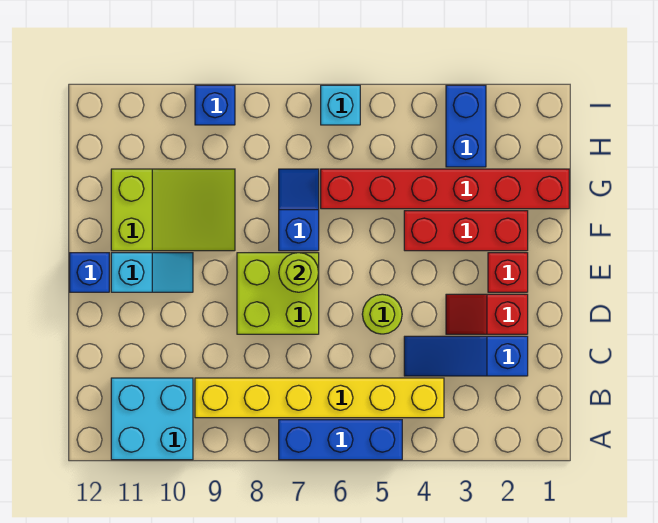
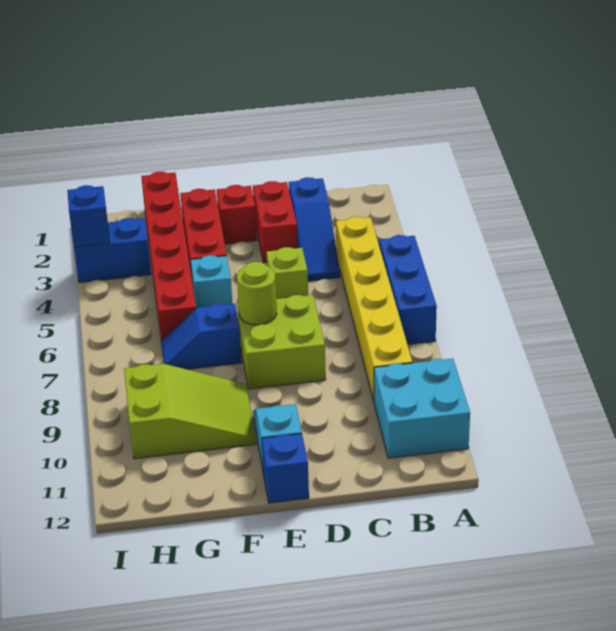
red 1x2 slope [446,294,528,334] -> red 1x2 brick [253,181,298,263]
lime 1x1 round brick [362,294,402,334] -> lime 1x1 brick [266,247,308,299]
lime 2x3 slope [111,169,235,251] -> lime 2x3 slope turned to [124,364,256,459]
cyan 1x1 brick [321,85,360,125] -> cyan 1x1 brick moved to [191,255,232,308]
blue 1x1 brick [195,85,235,125] -> blue 1x1 brick moved to [67,185,110,247]

